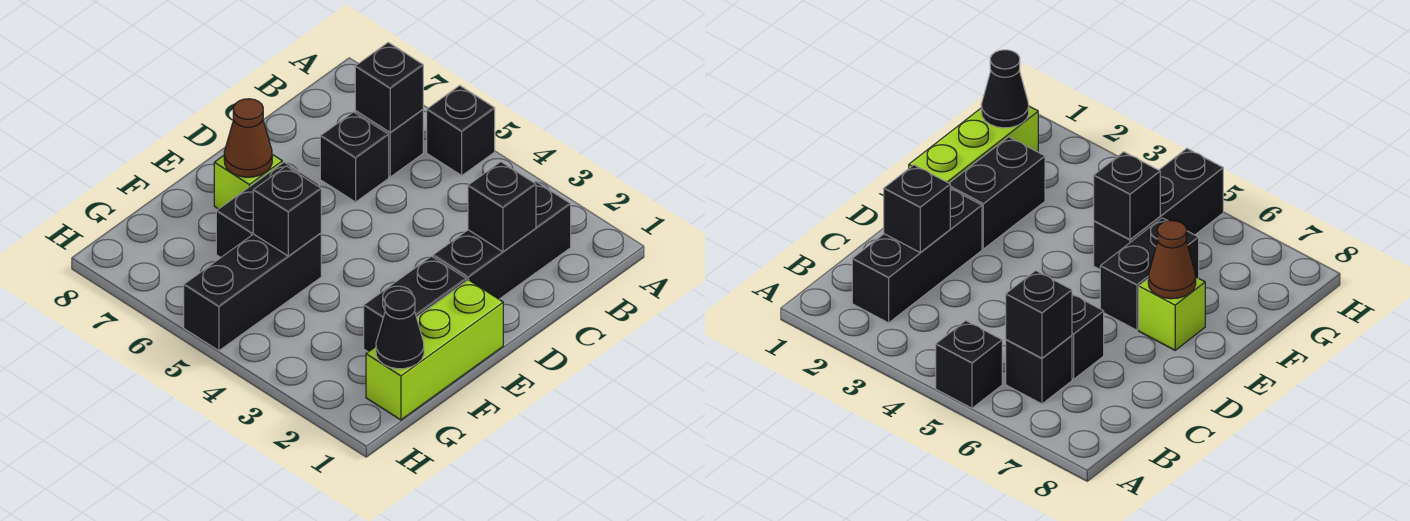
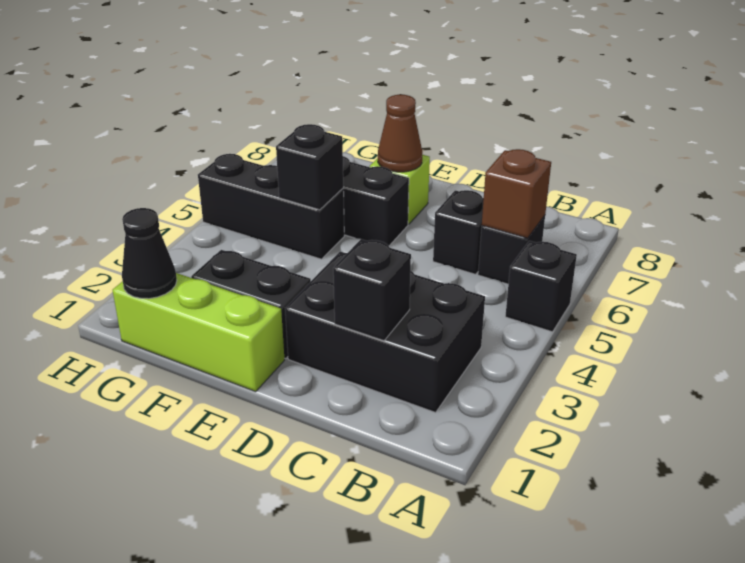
black 1x3 brick [433,181,571,299] -> black 2x3 brick [285,251,485,413]
black 1x1 brick [355,42,423,133] -> brown 1x1 brick [482,149,551,238]

